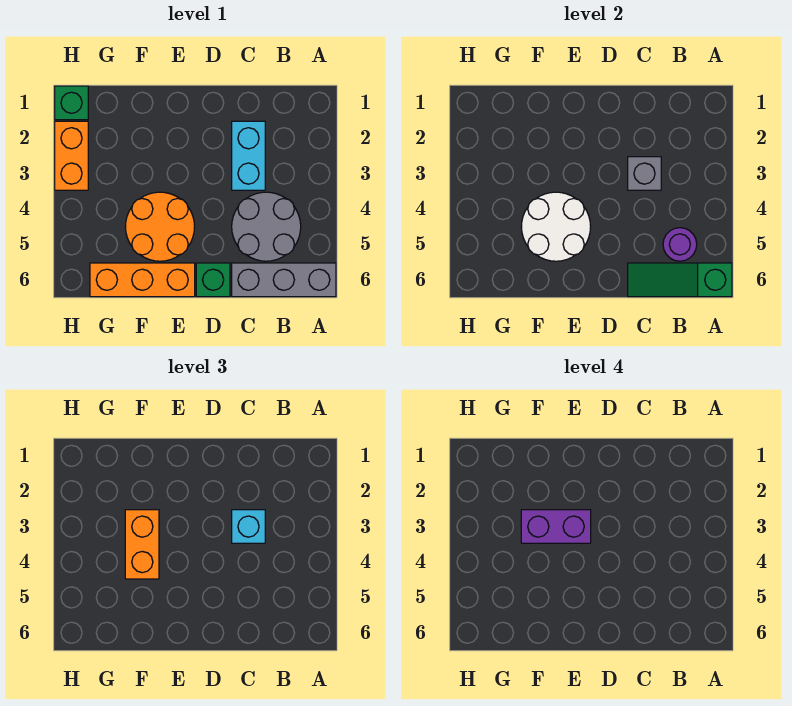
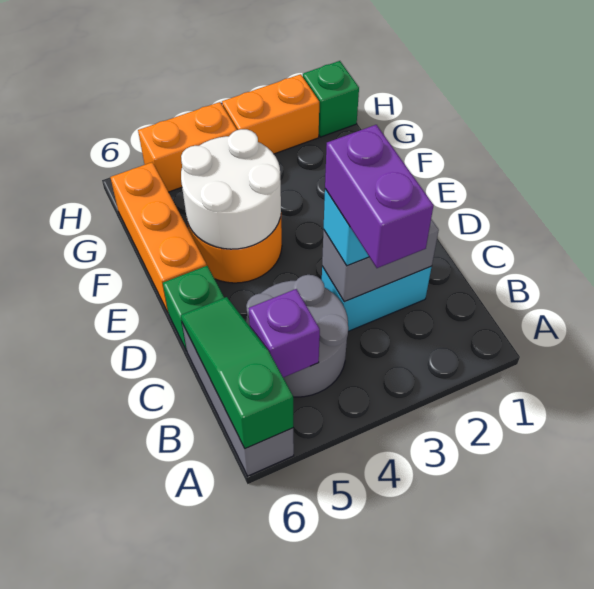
purple 1x1 round brick [663,228,697,261] -> purple 1x1 brick [248,289,320,377]
grey 1x1 brick [628,157,661,190] -> grey 1x2 brick [322,219,439,302]
purple 1x2 brick [521,510,591,543] -> purple 1x2 brick moved to [325,125,434,268]
orange 1x2 brick [125,510,159,579] -> orange 1x2 brick moved to [138,102,237,192]

